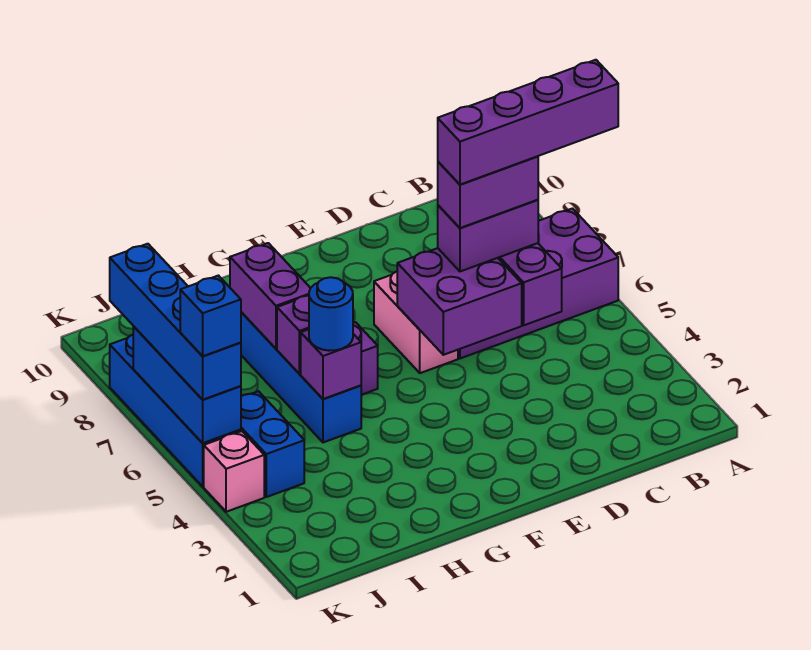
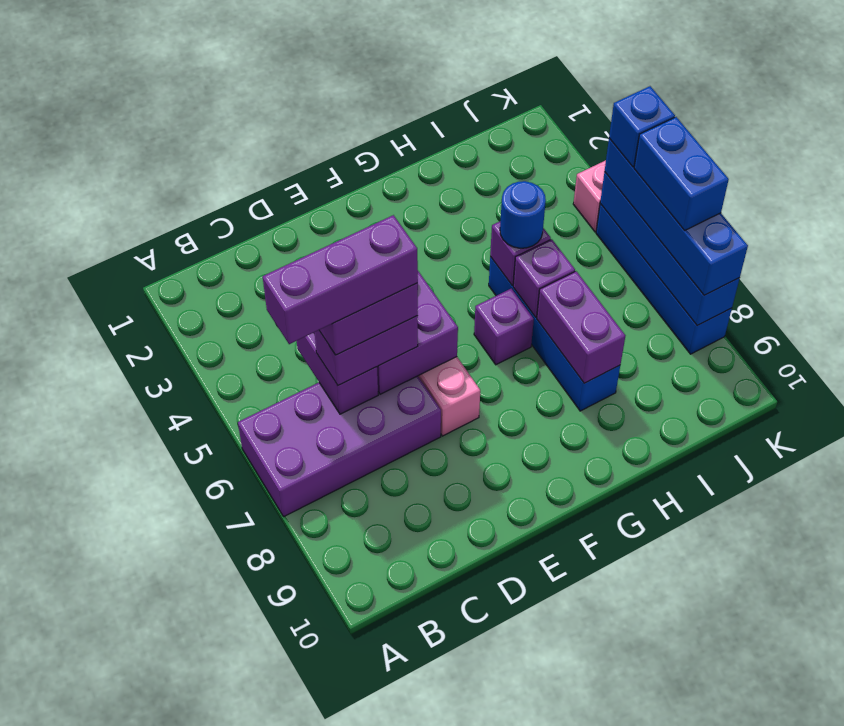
purple 1x4 brick [438,60,618,185] -> purple 1x3 brick [263,215,418,344]
blue 1x2 brick [241,391,304,497] -> blue 1x2 brick moved to [634,117,729,231]
blue 1x3 brick [133,326,241,443] -> blue 1x4 brick [600,172,740,325]

